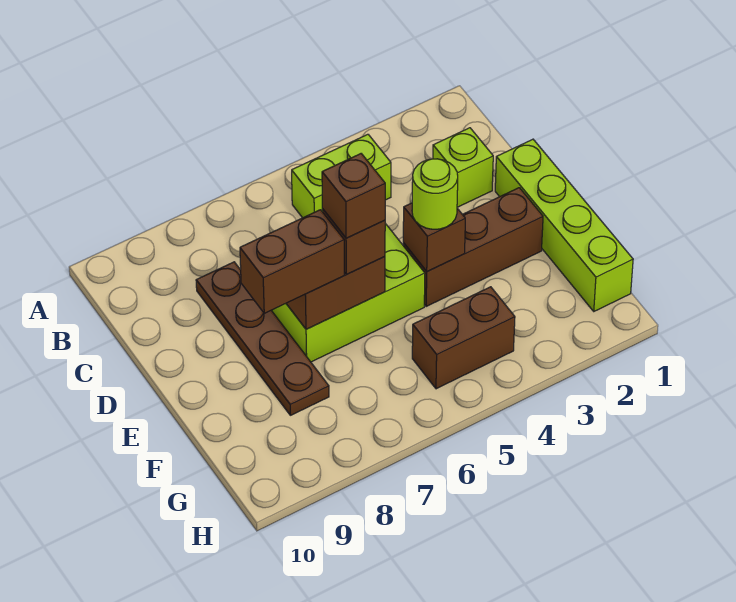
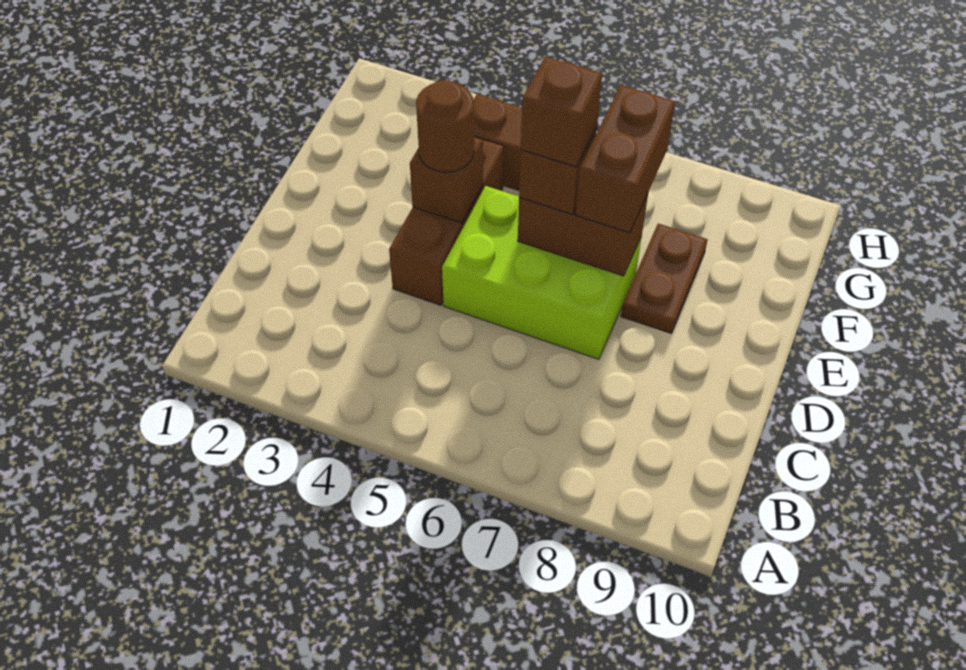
lime 1x2 brick [292,134,391,218] -> none
lime 1x1 brick [433,128,493,207] -> none
brown 1x4 plate [196,262,329,415] -> brown 1x2 plate [621,224,708,334]
lime 1x4 brick [495,139,633,311] -> none
brown 1x3 brick [403,188,543,306] -> brown 1x3 brick turned to [389,137,504,305]
lime 1x1 round brick [412,159,458,229] -> brown 1x1 round brick [416,80,474,172]
brown 1x2 brick [240,210,344,313] -> brown 1x2 brick turned to [575,85,675,233]

